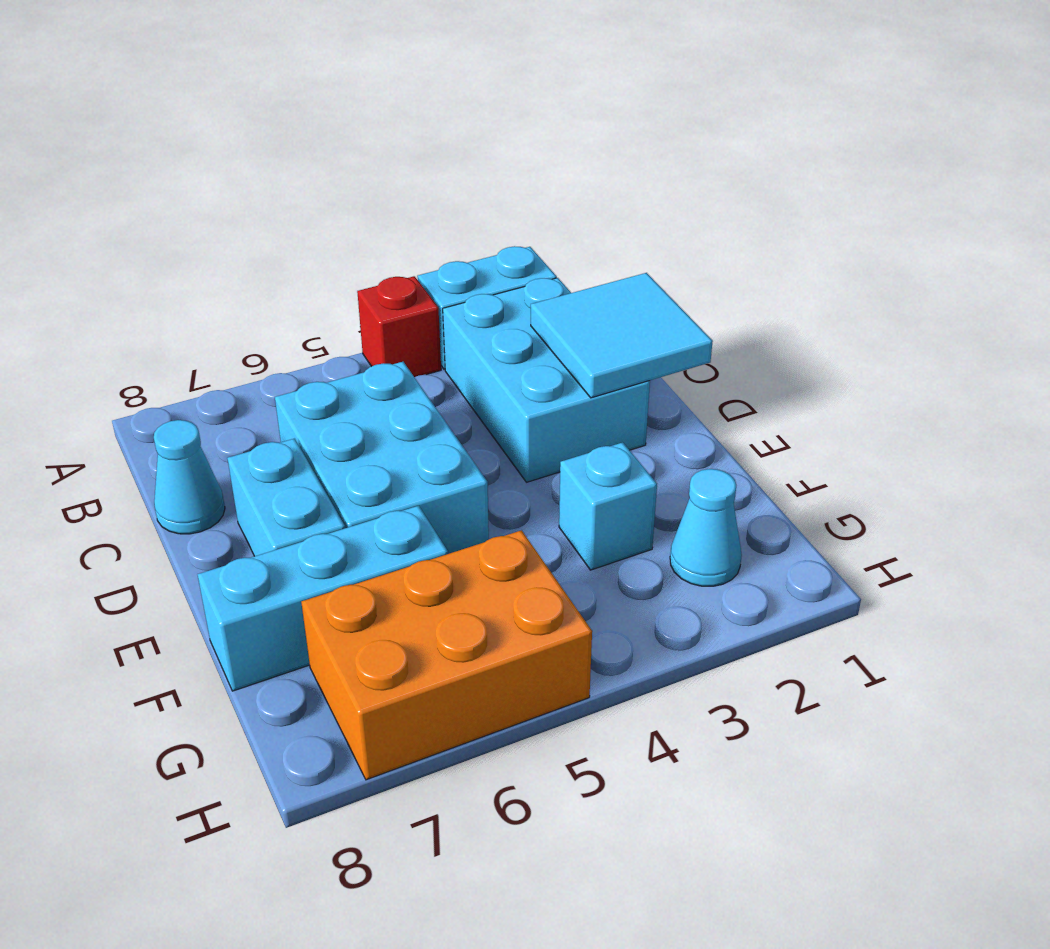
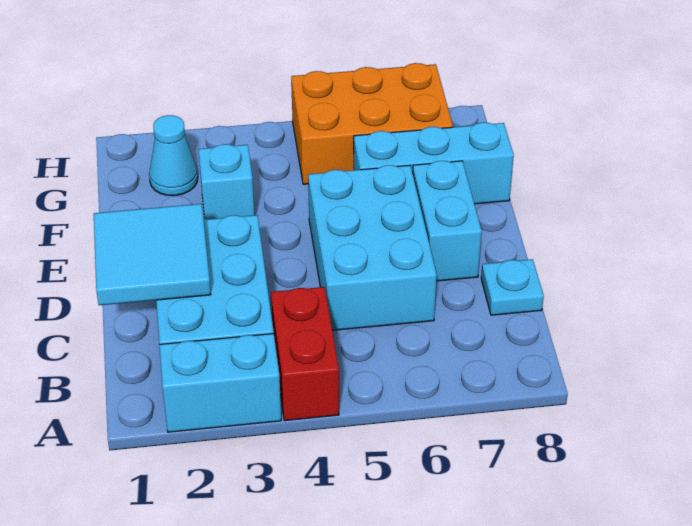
red 1x1 brick [357,276,441,377] -> red 1x2 brick [271,287,339,421]
cyan 1x1 cone [154,420,225,534] -> cyan 1x1 plate [481,259,544,315]

